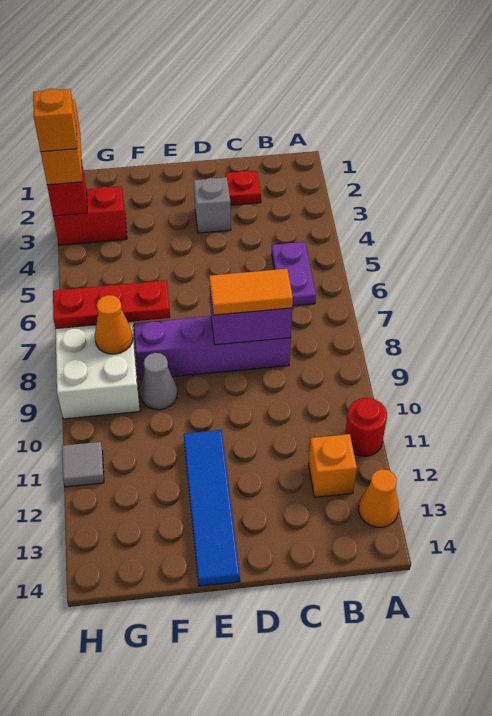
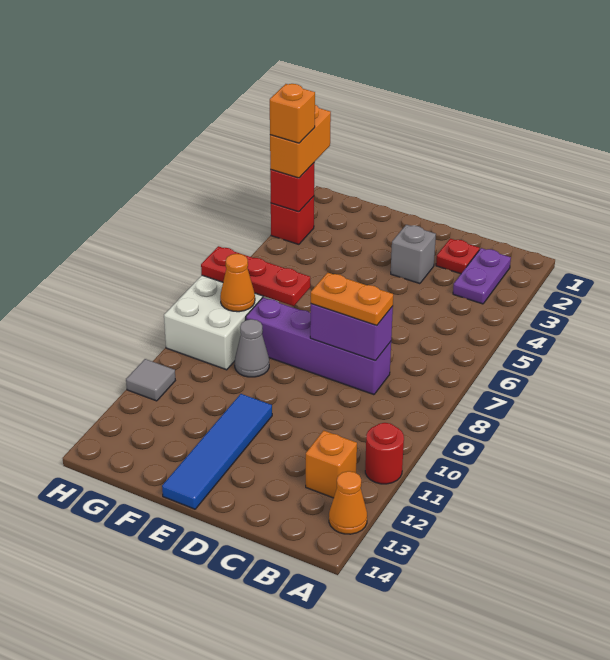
purple 1x2 plate [272,242,316,306] -> purple 1x2 plate moved to [453,248,511,304]
orange 1x2 tile [209,269,293,315] -> orange 1x2 plate [311,273,393,326]
red 1x2 brick [53,186,127,245] -> red 1x1 brick [271,196,314,244]

